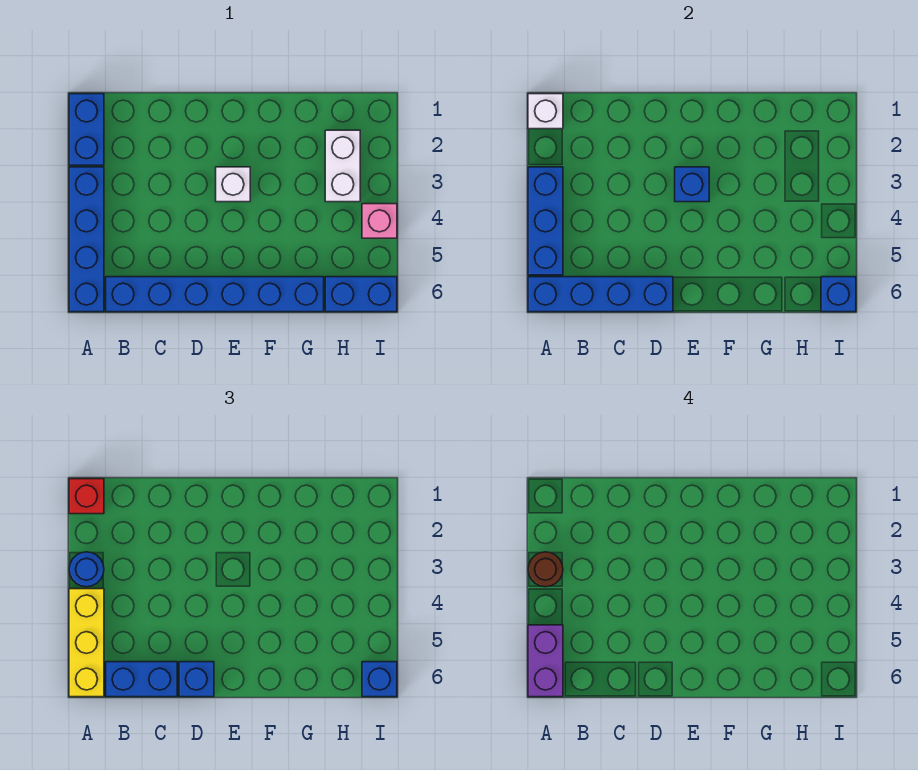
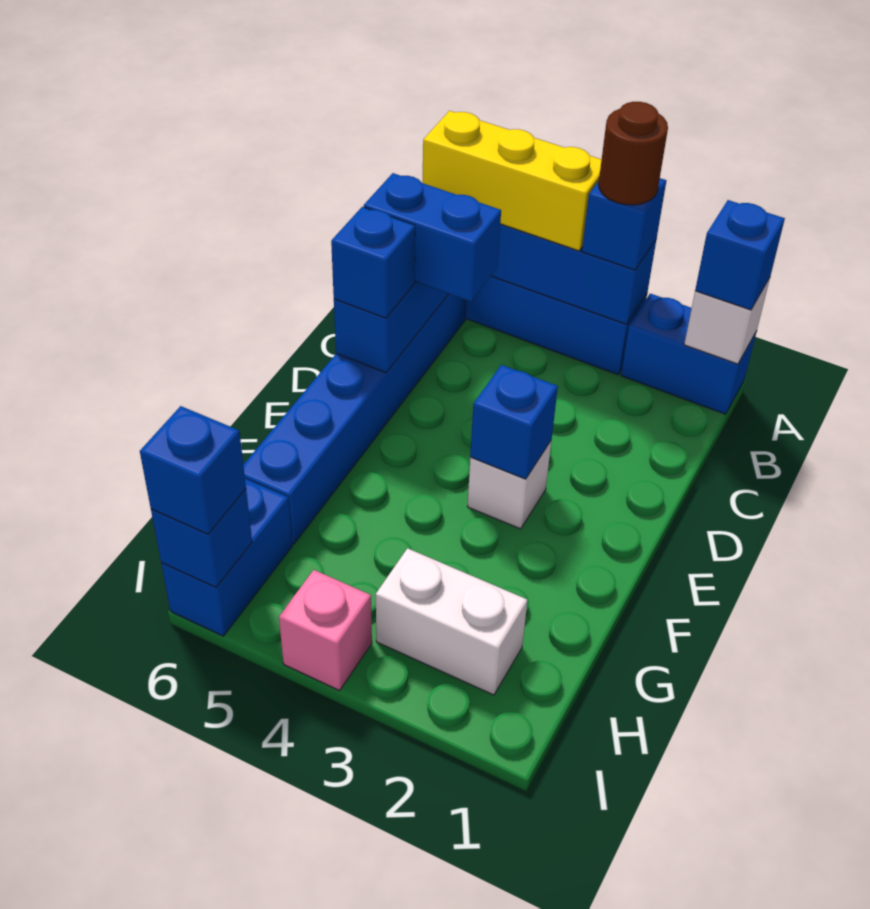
red 1x1 brick [69,479,104,514] -> blue 1x1 brick [695,200,785,310]
blue 1x1 round brick [69,552,104,587] -> blue 1x1 brick [582,178,666,270]
purple 1x2 brick [528,625,563,697] -> none
blue 1x2 brick [106,662,177,697] -> blue 1x2 brick turned to [364,173,501,302]

